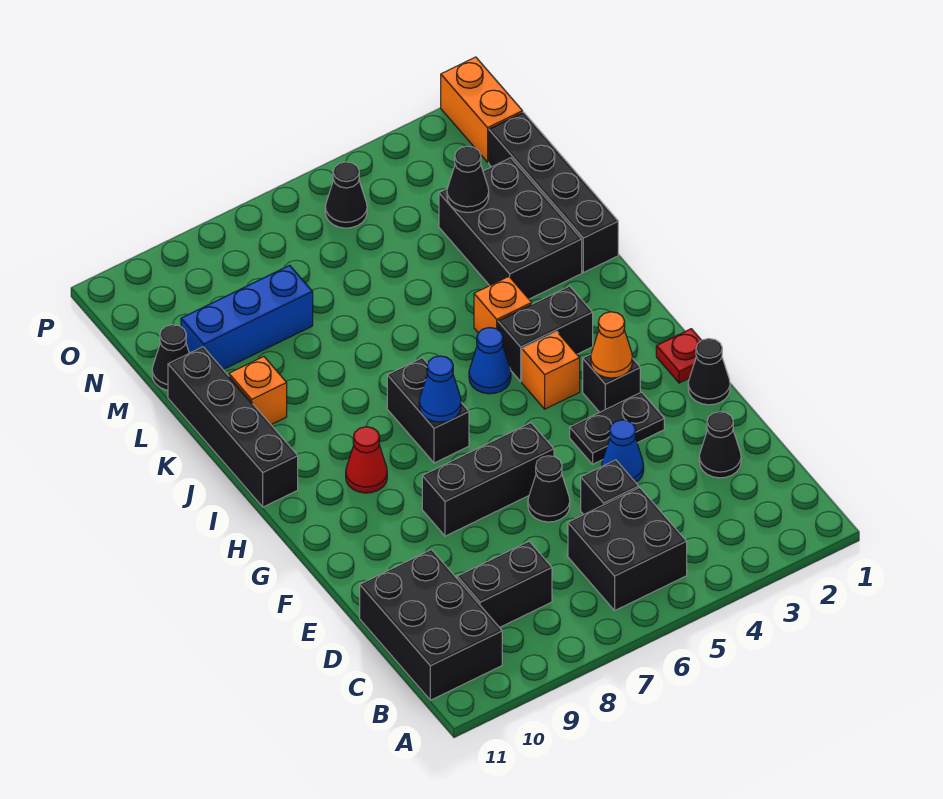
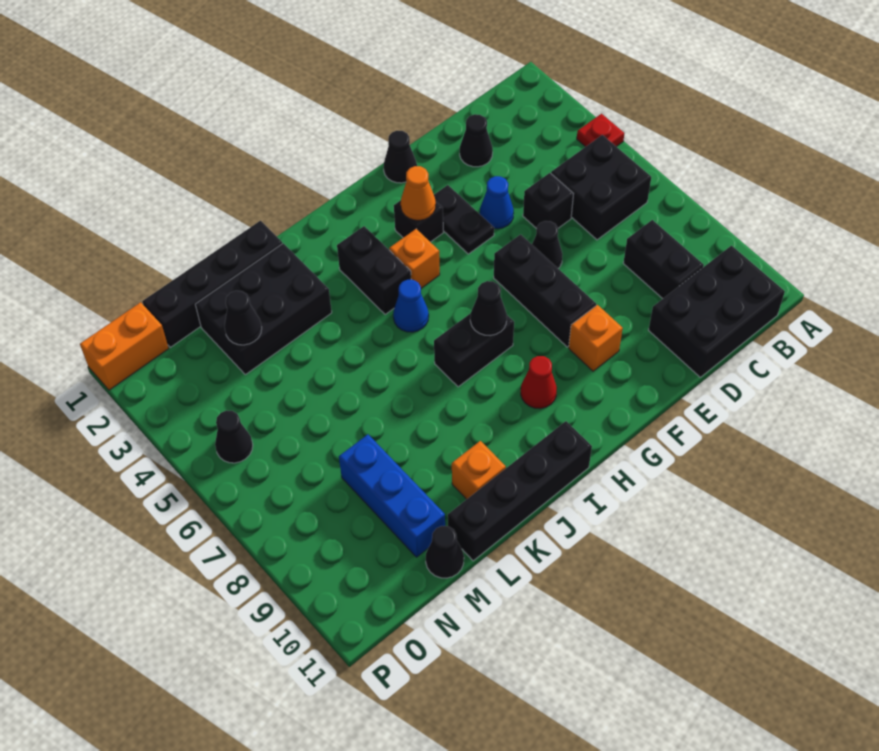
red 1x1 plate [656,329,701,383] -> red 1x1 plate moved to [577,114,625,147]
blue 1x1 cone [419,356,461,422] -> black 1x1 cone [470,281,507,336]
orange 1x1 brick [474,277,532,333] -> orange 1x1 brick moved to [569,305,623,371]

